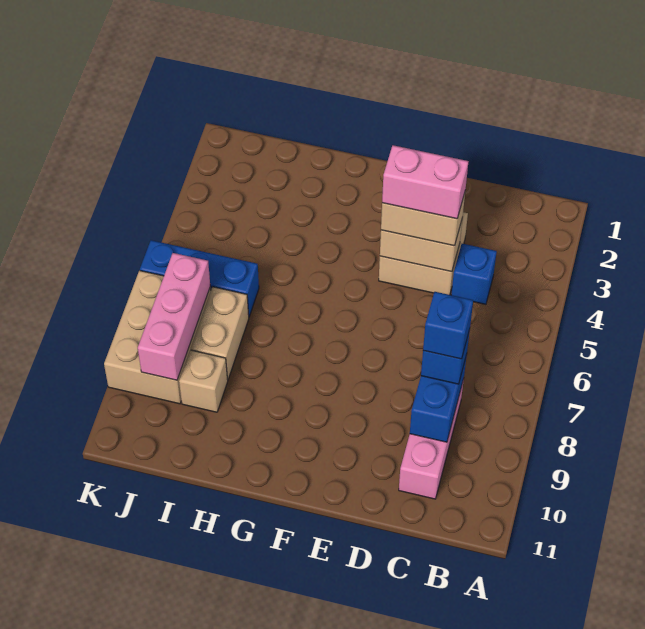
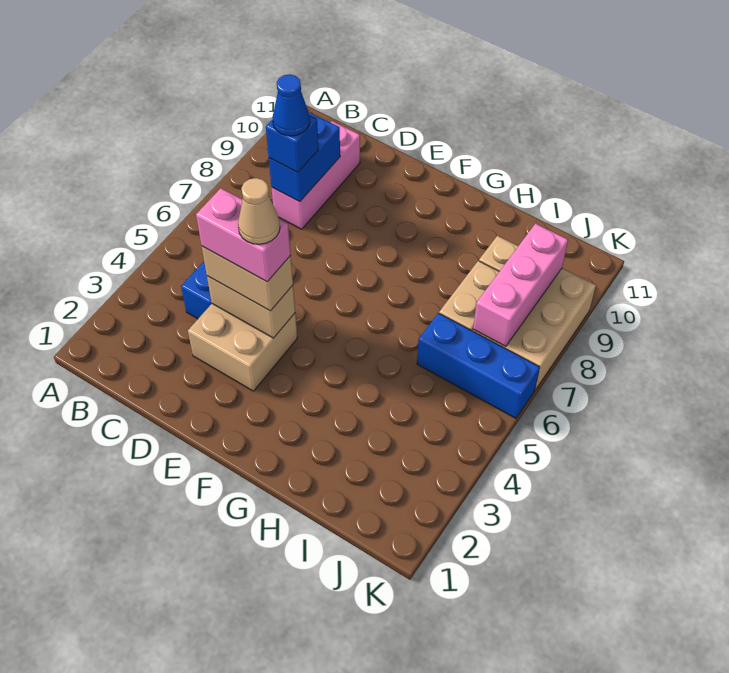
blue 1x1 brick [423,292,473,359] -> blue 1x1 cone [272,74,310,136]
none -> tan 1x1 cone [238,178,280,244]

